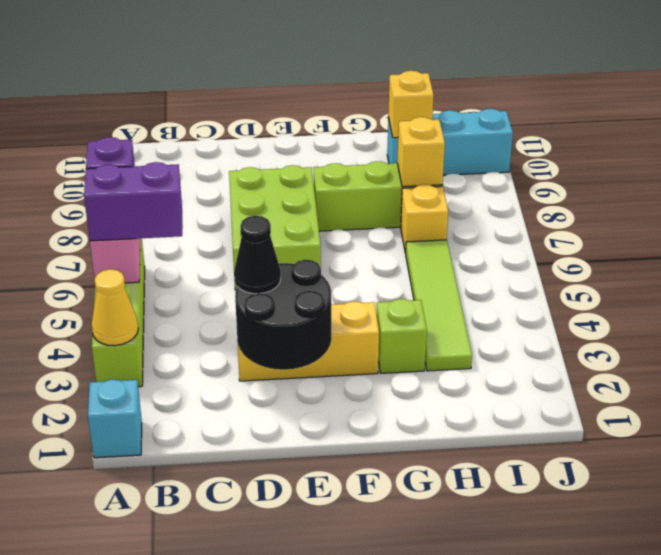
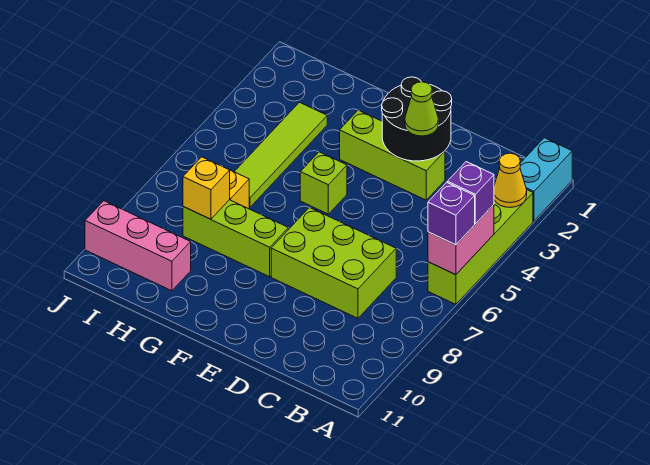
cyan 1x1 brick [88,379,142,458] -> cyan 1x2 brick [520,138,572,221]
purple 1x2 brick [84,162,182,241] -> purple 1x1 brick [447,162,494,224]
yellow 1x3 brick [237,301,379,381] -> lime 1x3 brick [340,110,445,200]
black 1x1 cone [234,216,281,294] -> lime 1x1 cone [405,82,438,136]
lime 2x3 brick [229,165,321,290] -> lime 2x3 brick turned to [271,207,396,318]
lime 1x1 brick [377,299,427,373] -> lime 1x1 brick moved to [300,152,347,214]
cyan 1x3 brick [387,109,513,175] -> pink 1x3 brick [85,201,191,291]
yellow 1x1 brick [388,71,434,138] -> none

